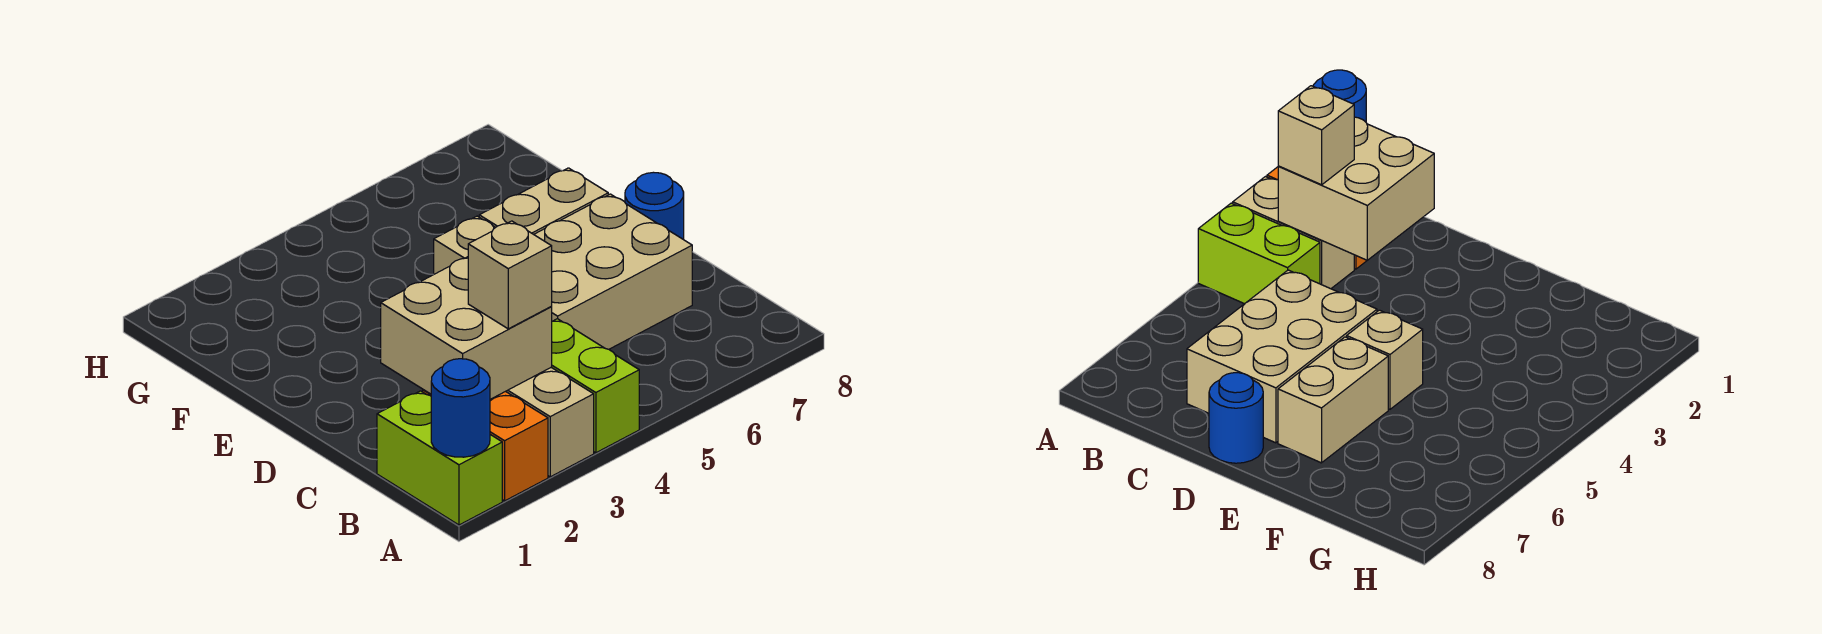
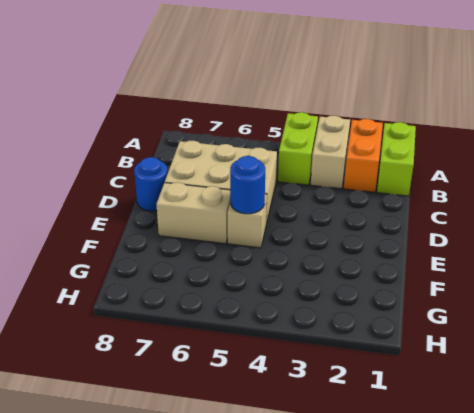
blue 1x1 round brick [431,359,490,457] -> blue 1x1 round brick moved to [230,156,265,214]
tan 2x2 brick [381,257,552,399] -> none
tan 1x1 brick [468,221,552,329] -> none

